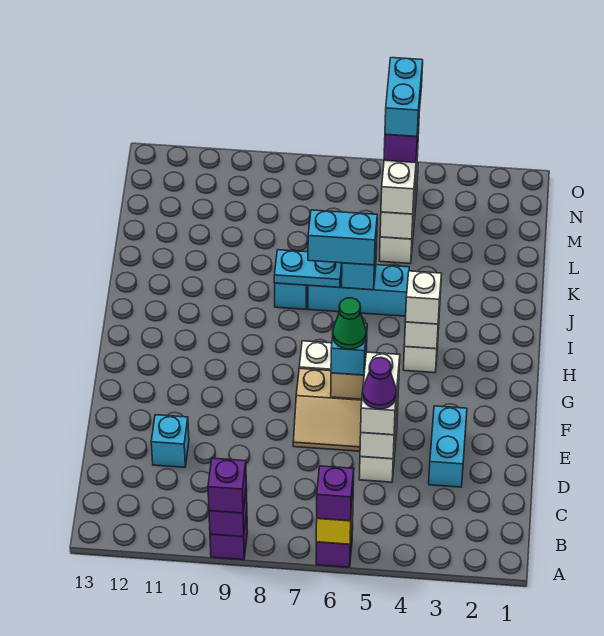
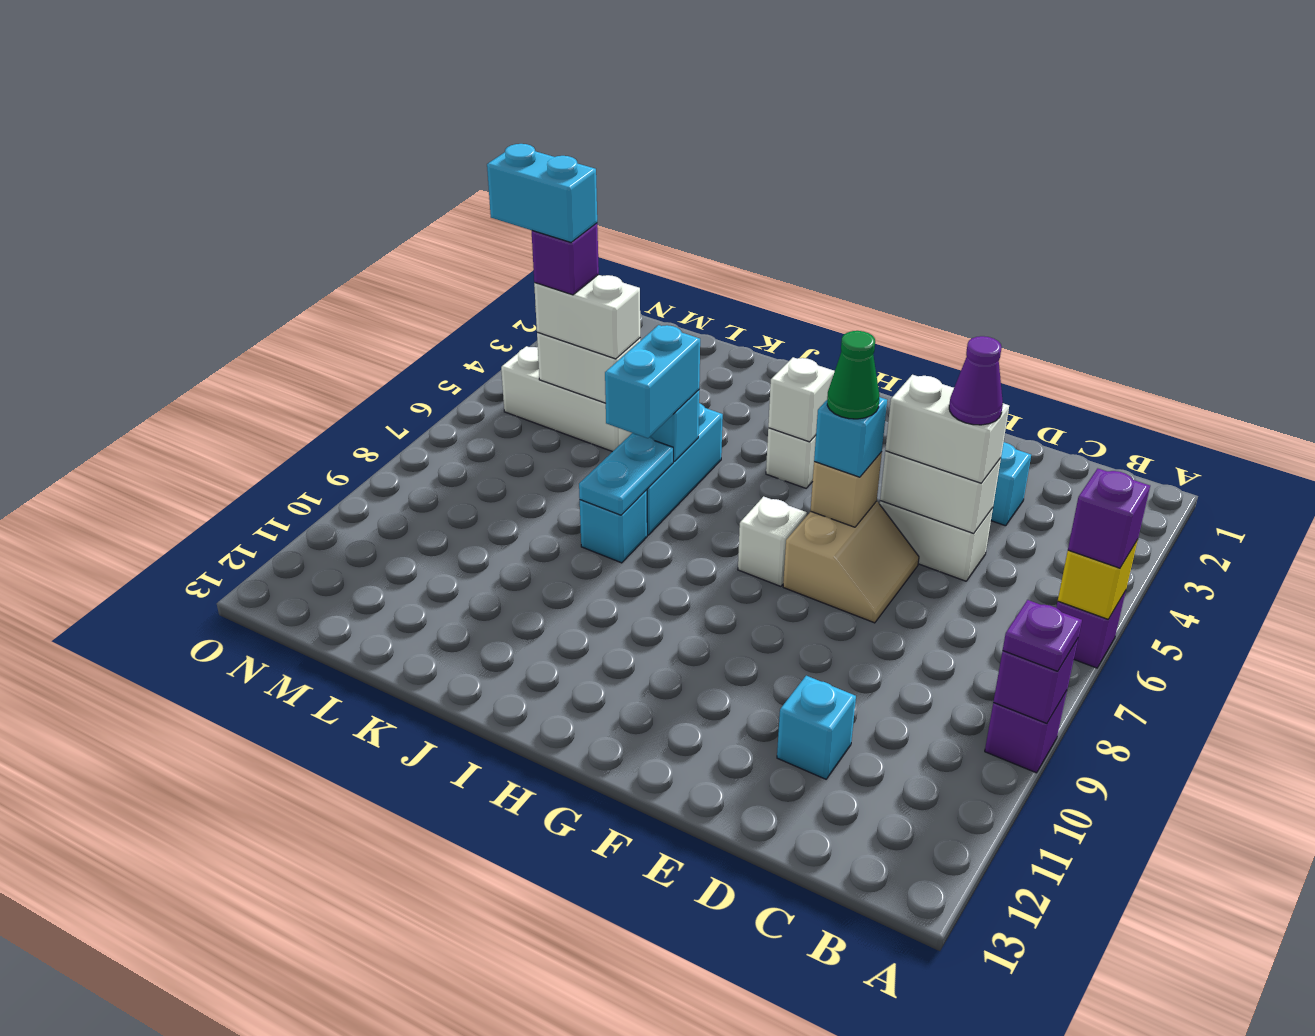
purple 1x1 brick [208,458,246,513] -> purple 1x1 plate [1003,600,1082,671]
white 1x1 brick [405,271,442,324] -> none

